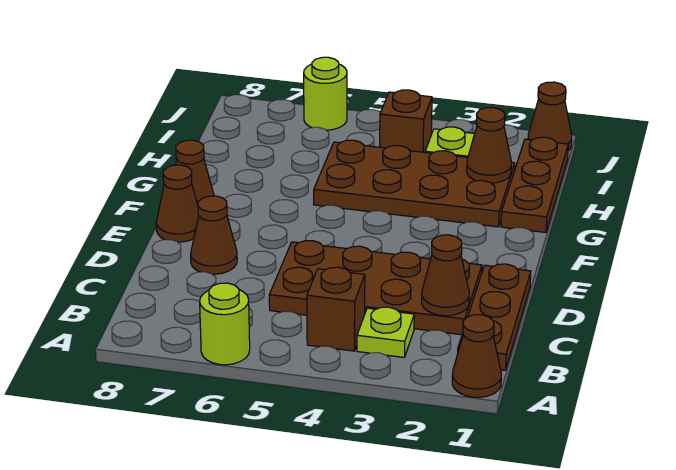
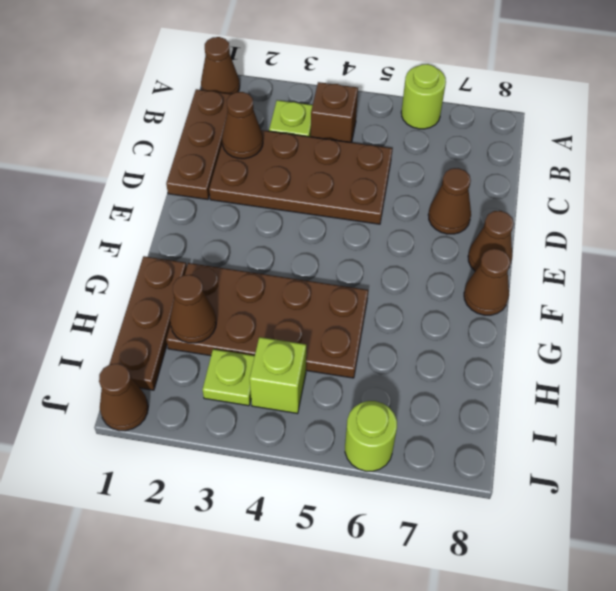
brown 1x1 brick [380,90,432,152] -> lime 1x1 brick [250,337,306,414]

